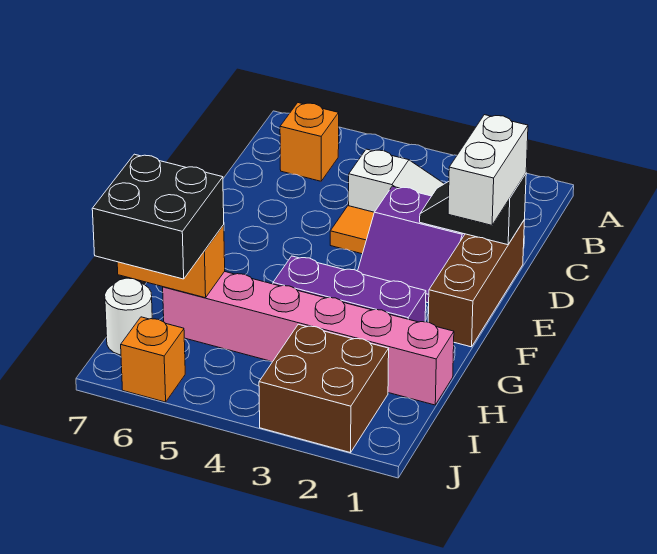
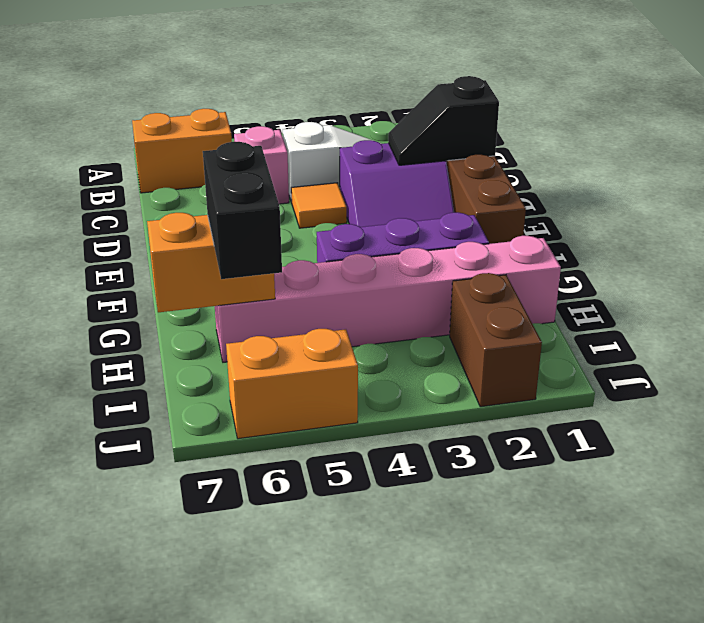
orange 1x1 brick [280,103,339,181] -> orange 1x2 brick [132,109,232,193]
none -> pink 1x1 brick [234,126,289,204]
white 1x2 brick [448,115,528,225] -> none
black 2x2 brick [92,154,224,279] -> black 1x2 brick [203,142,282,279]
brown 2x2 brick [259,324,389,453] -> brown 1x2 brick [450,273,542,407]
white 1x1 round brick [105,278,152,355] -> none
orange 1x1 brick [121,317,185,402] -> orange 1x2 brick [226,329,358,439]

